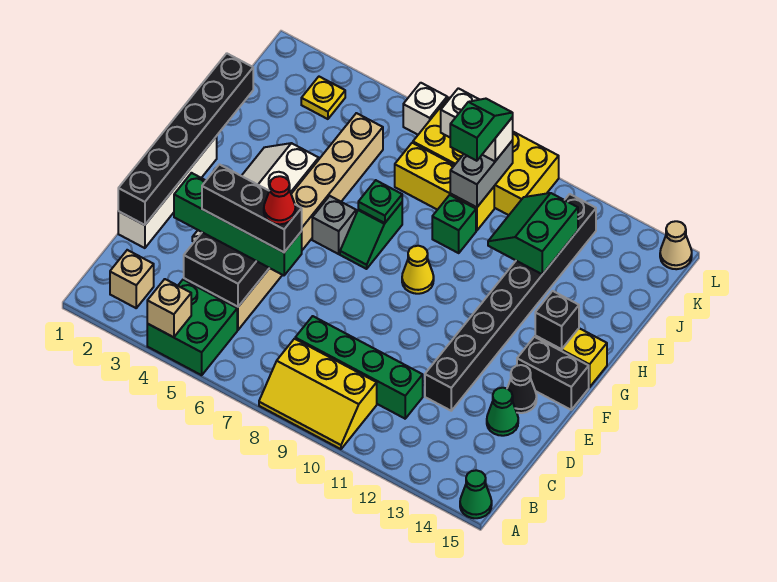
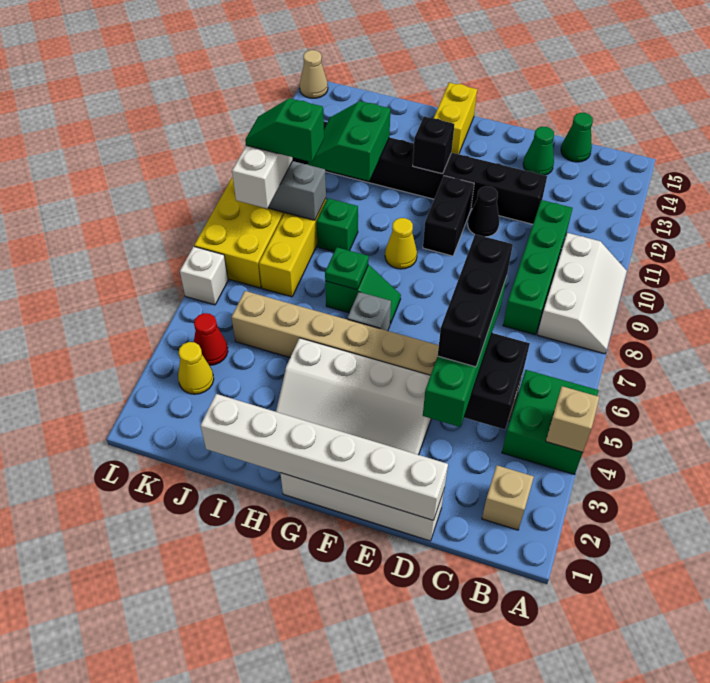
yellow 2x3 slope [259,339,377,449] -> white 2x3 slope [537,233,627,354]
green 1x1 cone [460,470,492,518] -> green 1x1 cone moved to [561,113,593,162]
black 1x6 brick [118,53,253,225] -> white 1x6 brick [200,394,448,520]
red 1x1 cone [264,176,295,224] -> red 1x1 cone moved to [194,313,228,365]
black 1x1 cone [507,365,537,413] -> black 1x1 cone moved to [468,186,499,237]
black 1x2 brick [517,337,589,410] -> black 1x2 brick moved to [423,176,474,256]
black 1x1 brick [535,291,579,349] -> black 1x1 brick moved to [413,116,454,174]
green 2x2 slope [488,193,578,274] -> green 2x2 slope turned to [308,101,390,181]
yellow 1x1 plate [301,77,345,119] -> yellow 1x1 cone [178,342,214,394]

